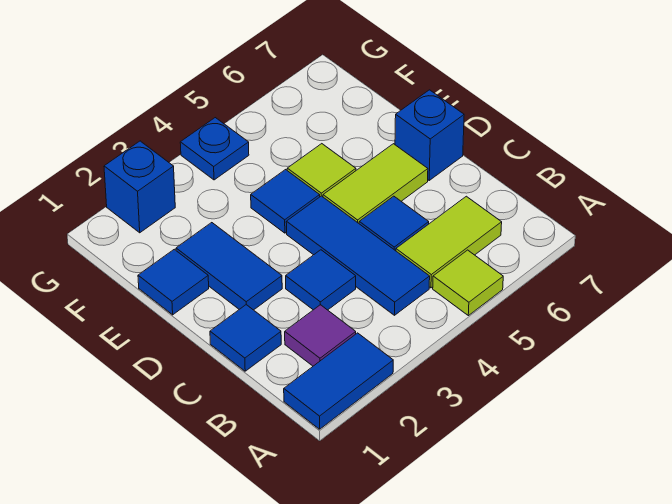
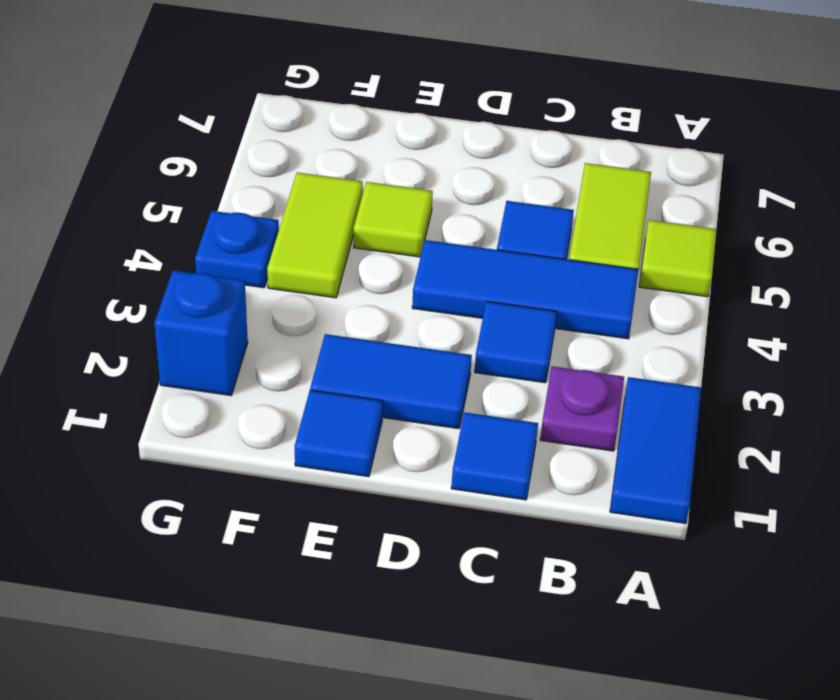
purple 1x1 tile [285,305,356,366] -> purple 1x1 plate [540,366,624,451]
lime 1x2 tile [323,144,428,223] -> lime 1x2 tile moved to [267,173,363,298]
blue 1x1 brick [395,90,464,180] -> none
blue 1x1 tile [251,170,320,233] -> none

